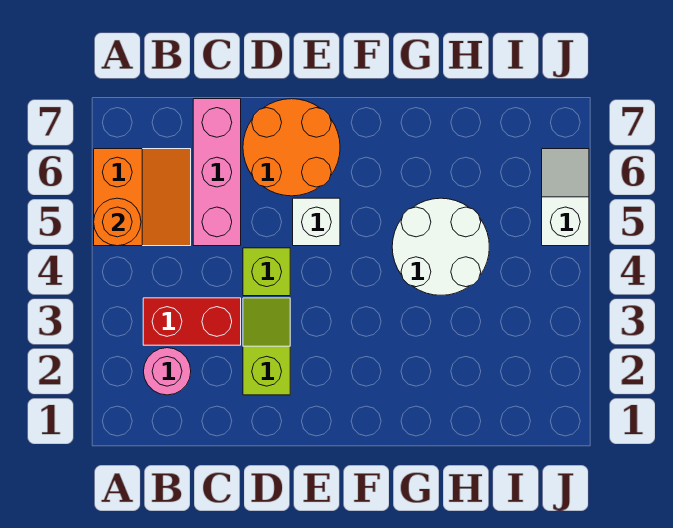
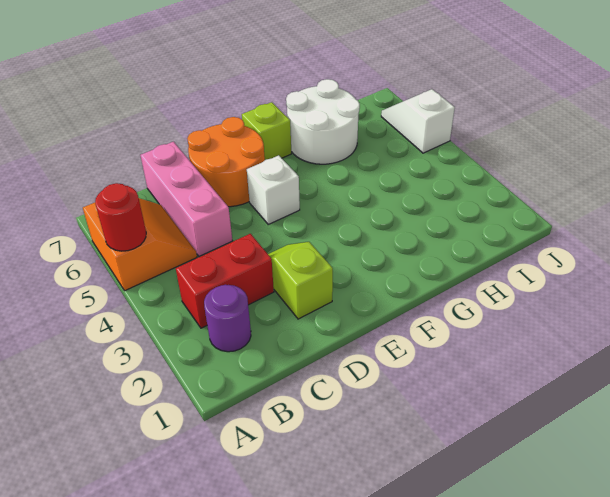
orange 1x1 round brick [94,198,141,246] -> red 1x1 round brick [95,183,146,251]
pink 1x1 round brick [143,348,191,395] -> purple 1x1 round brick [204,285,251,352]
lime 1x1 brick [243,248,290,296] -> lime 1x1 brick moved to [242,102,291,160]
white 2x2 round brick [392,198,489,295] -> white 2x2 round brick moved to [286,79,360,164]

